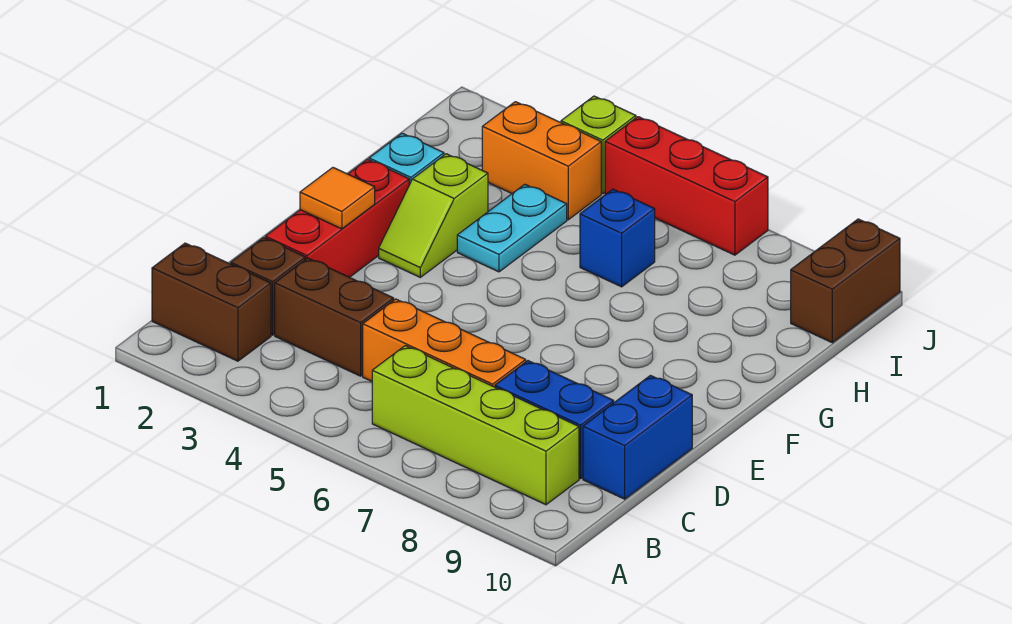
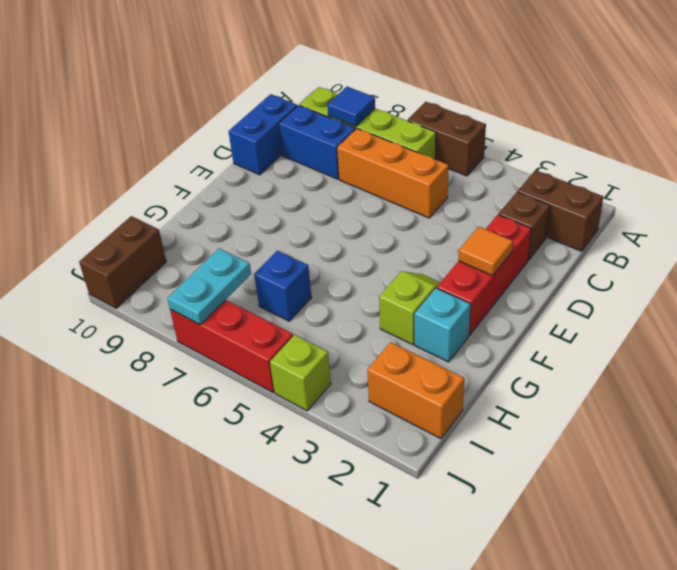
none -> blue 1x1 tile [327,87,375,126]
brown 1x2 brick [275,258,394,376] -> brown 1x2 brick moved to [408,102,486,176]
cyan 1x2 plate [457,184,567,272] -> cyan 1x2 plate moved to [167,248,251,325]
orange 1x2 brick [482,102,601,220] -> orange 1x2 brick moved to [367,342,464,439]

